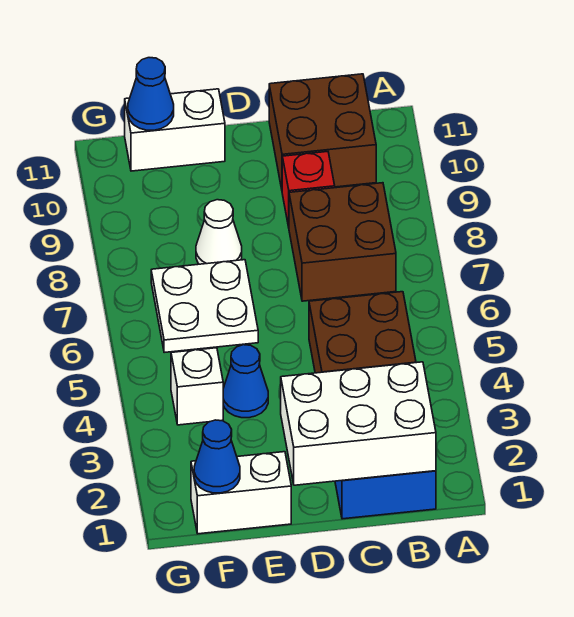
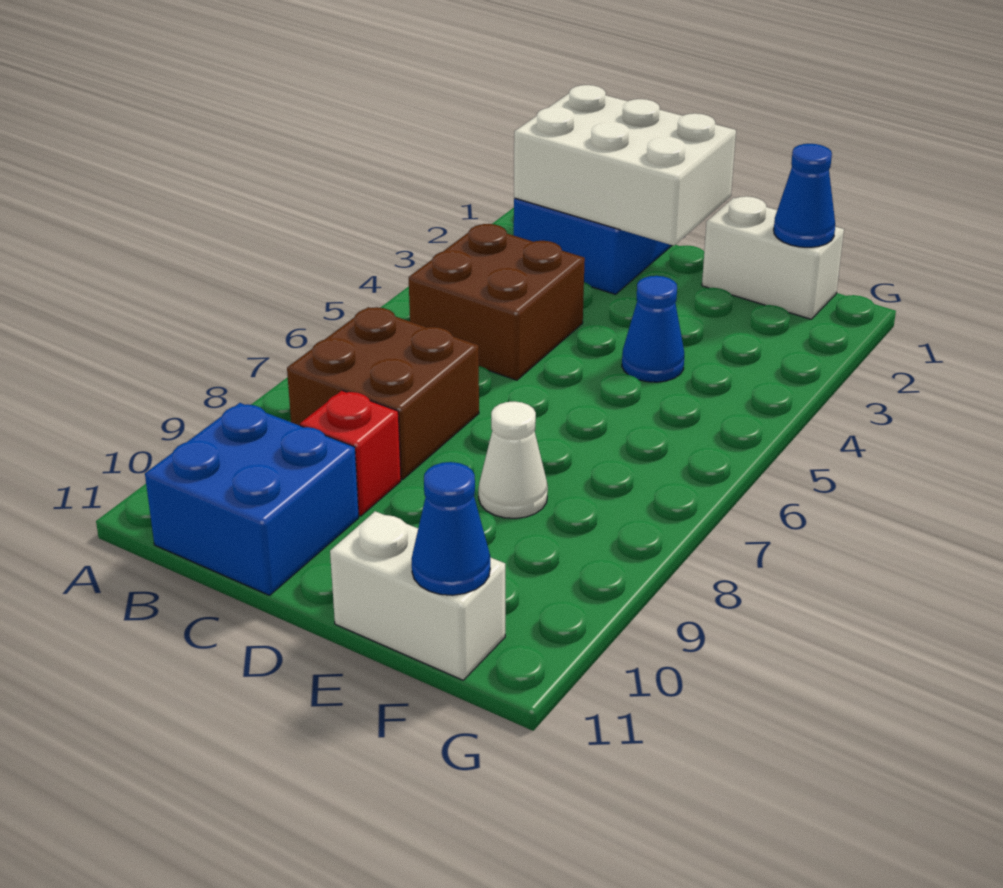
brown 2x2 brick [269,74,376,189] -> blue 2x2 brick [145,403,359,595]
white 2x2 plate [151,260,258,353] -> none
white 1x1 brick [171,348,223,425] -> none

